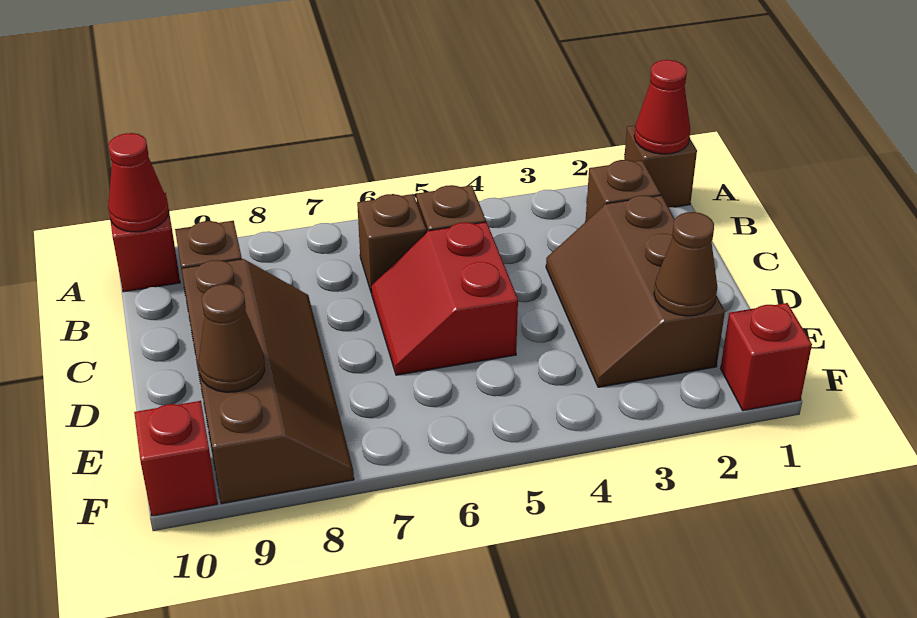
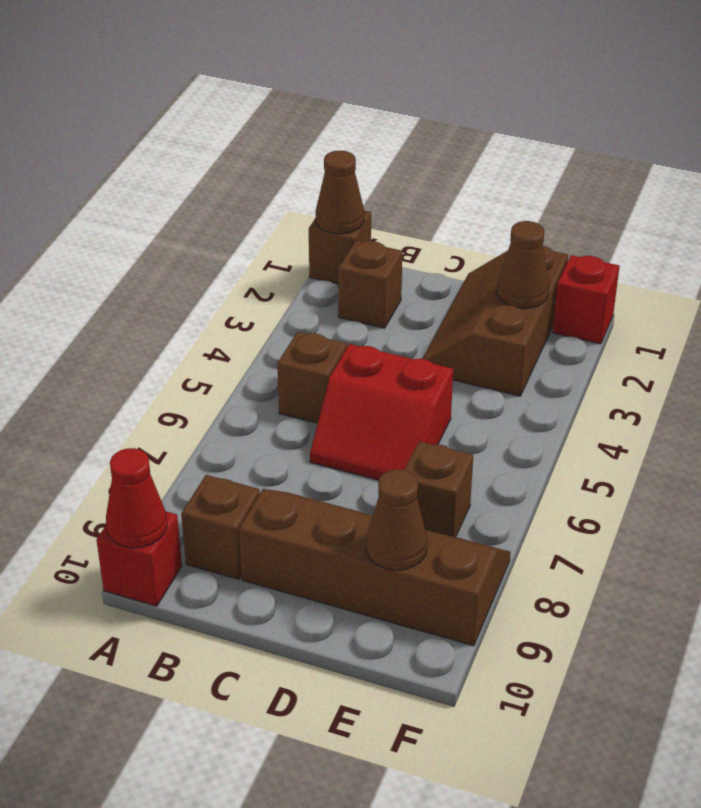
red 1x1 cone [634,60,690,154] -> brown 1x1 cone [316,151,364,234]
brown 1x1 brick [357,194,426,293] -> brown 1x1 brick moved to [405,441,473,537]
brown 2x3 slope [546,195,725,387] -> brown 2x3 slope turned to [422,246,568,396]
red 1x1 brick [134,401,218,516] -> none

